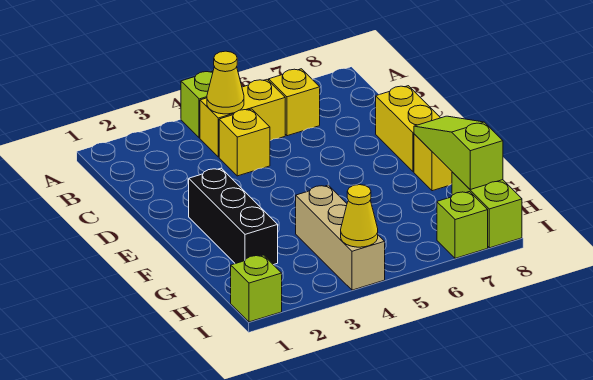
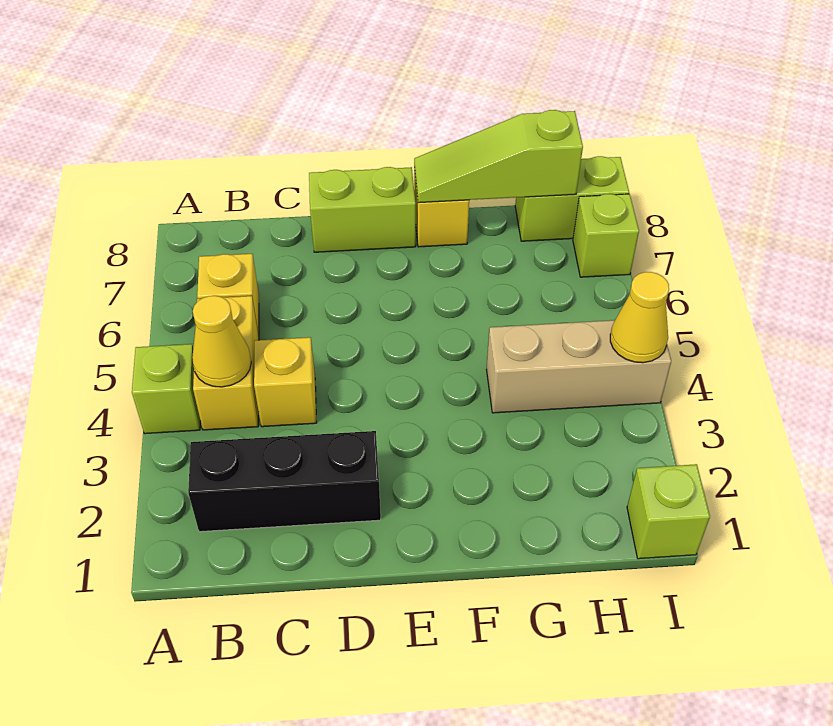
yellow 1x2 brick [376,86,440,172] -> lime 1x2 brick [309,167,416,252]
black 1x3 brick [189,168,278,265] -> black 1x3 brick moved to [188,431,381,532]

